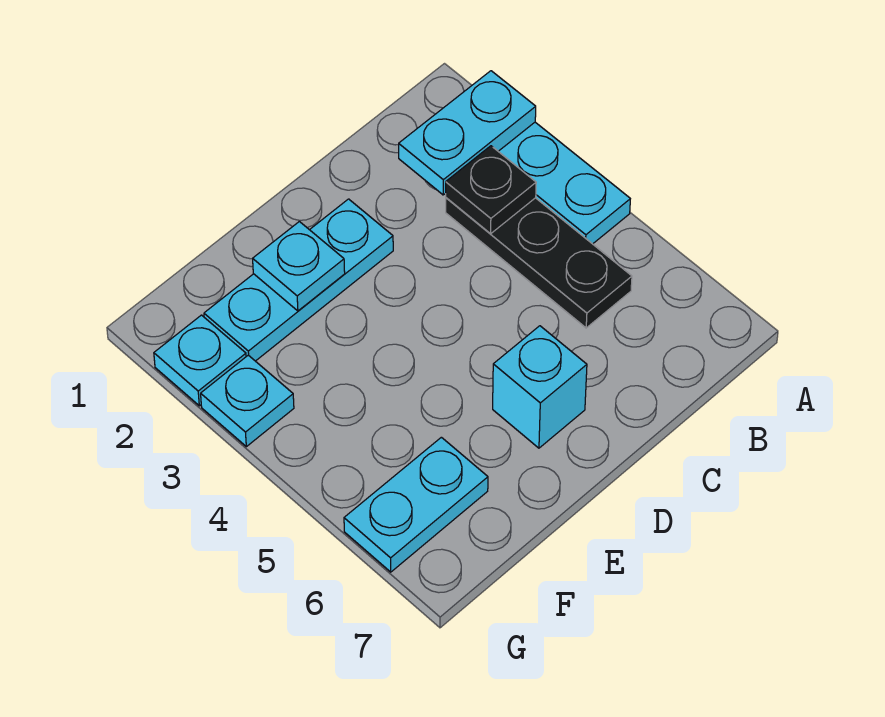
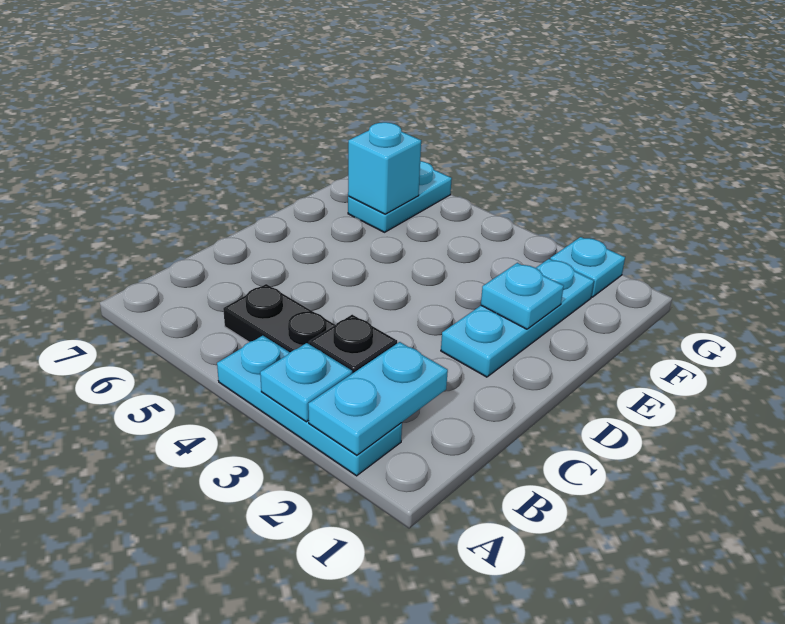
cyan 1x1 brick [493,326,587,448] -> cyan 1x1 brick moved to [348,122,421,214]
cyan 1x1 plate [201,355,294,447] -> cyan 1x1 plate moved to [260,343,352,422]

